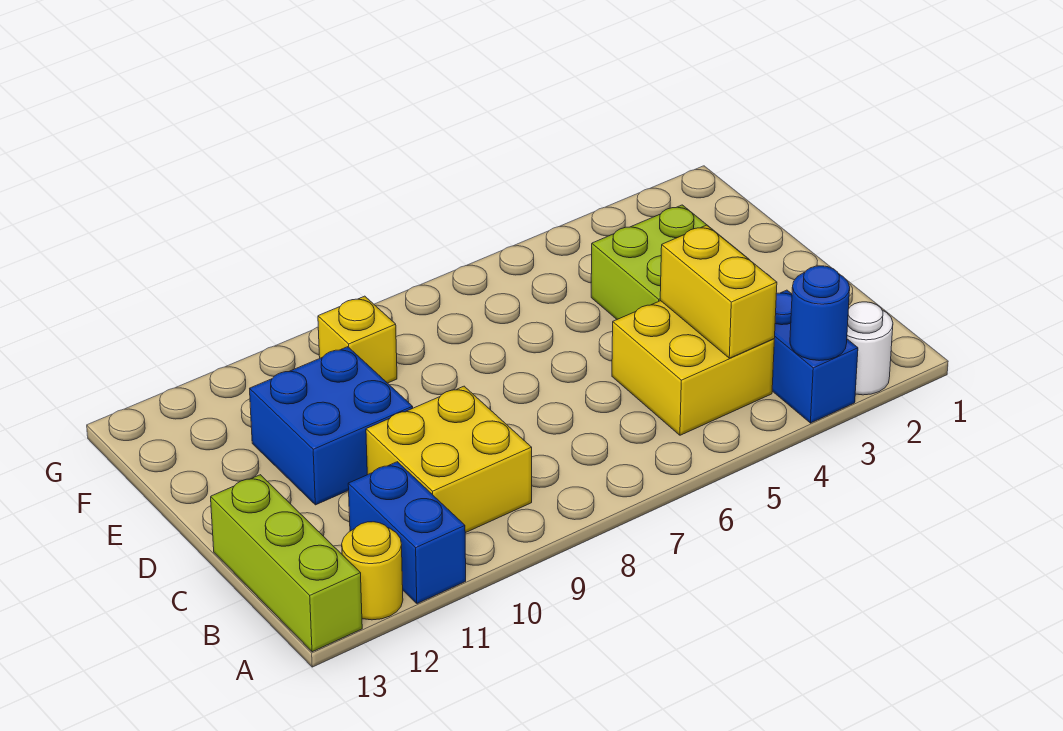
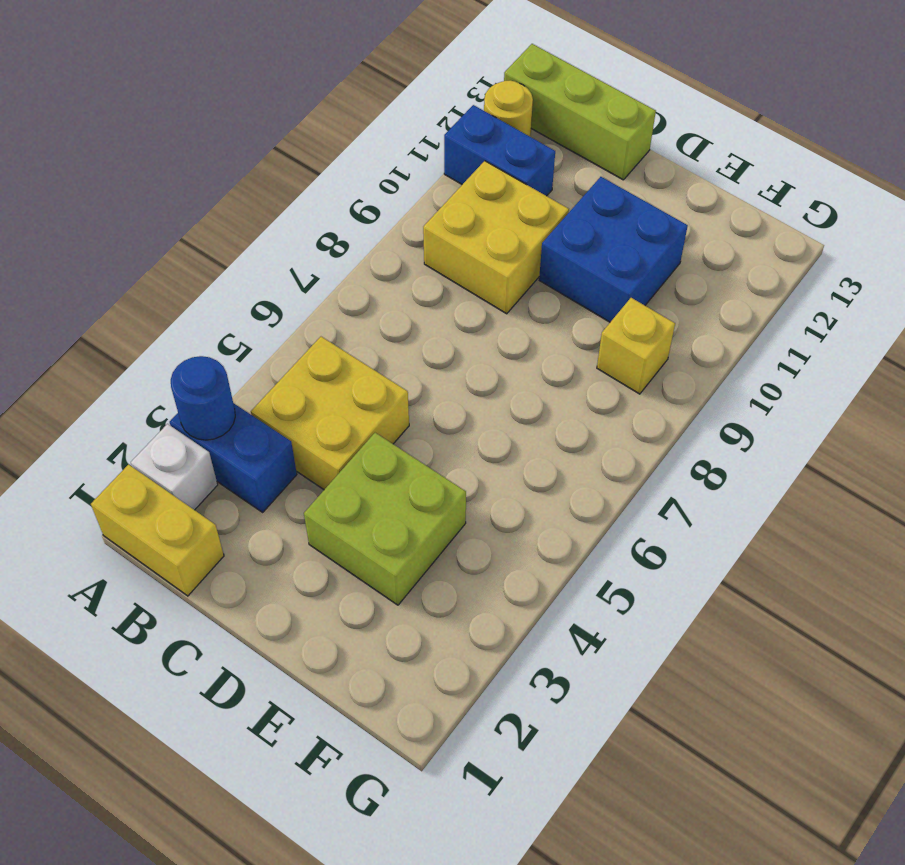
white 1x1 round brick [847,302,893,395] -> white 1x1 brick [131,424,218,510]
yellow 1x2 brick [660,225,777,358] -> yellow 1x2 brick moved to [91,464,224,596]

